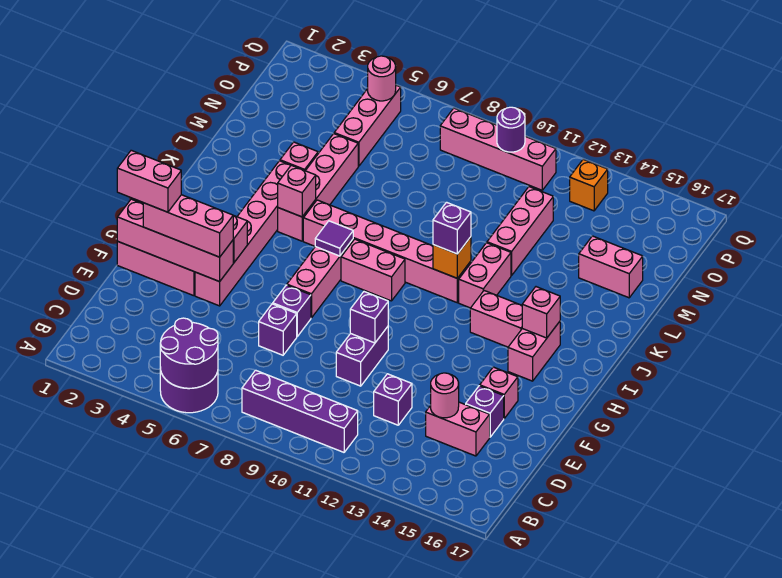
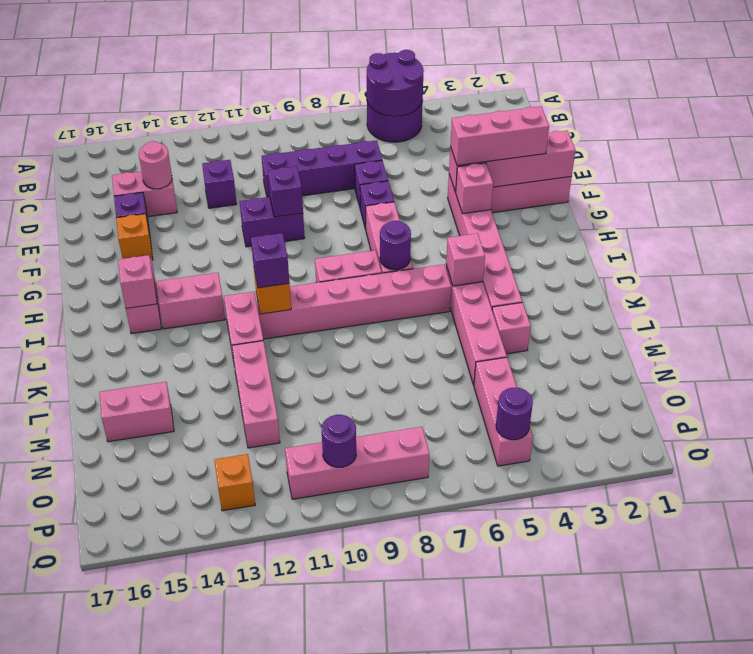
purple 1x4 brick [242,370,358,452] -> purple 1x4 brick moved to [262,140,382,197]
purple 1x2 brick [336,327,388,386] -> purple 1x2 brick turned to [240,197,305,247]
pink 1x2 brick [117,150,181,212] -> none
pink 1x1 brick [480,367,518,418] -> orange 1x1 brick [116,214,153,260]
purple 1x1 tile [315,221,353,256] -> purple 1x1 round brick [380,221,411,270]
pink 1x1 round brick [368,56,396,101] -> purple 1x1 round brick [496,387,533,440]

